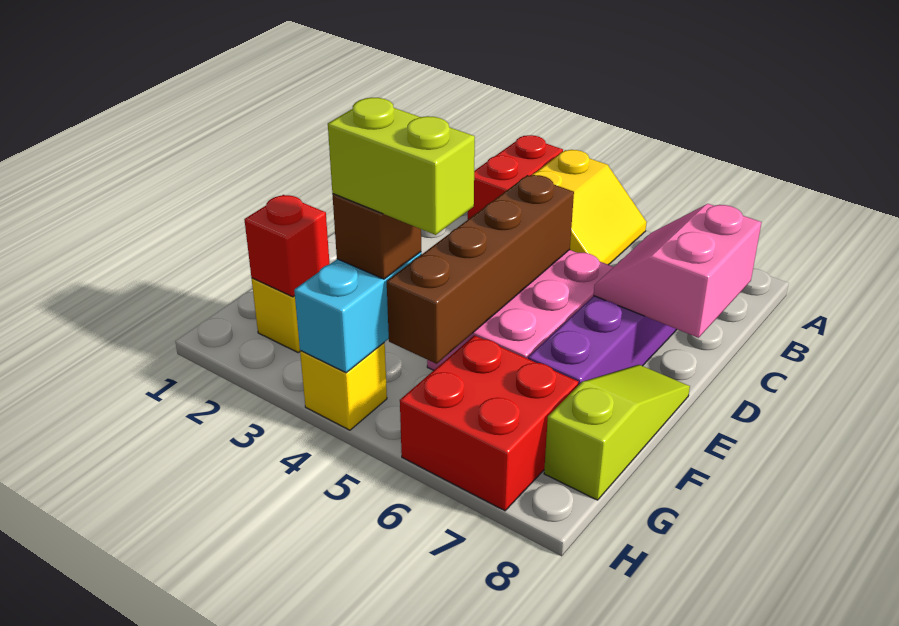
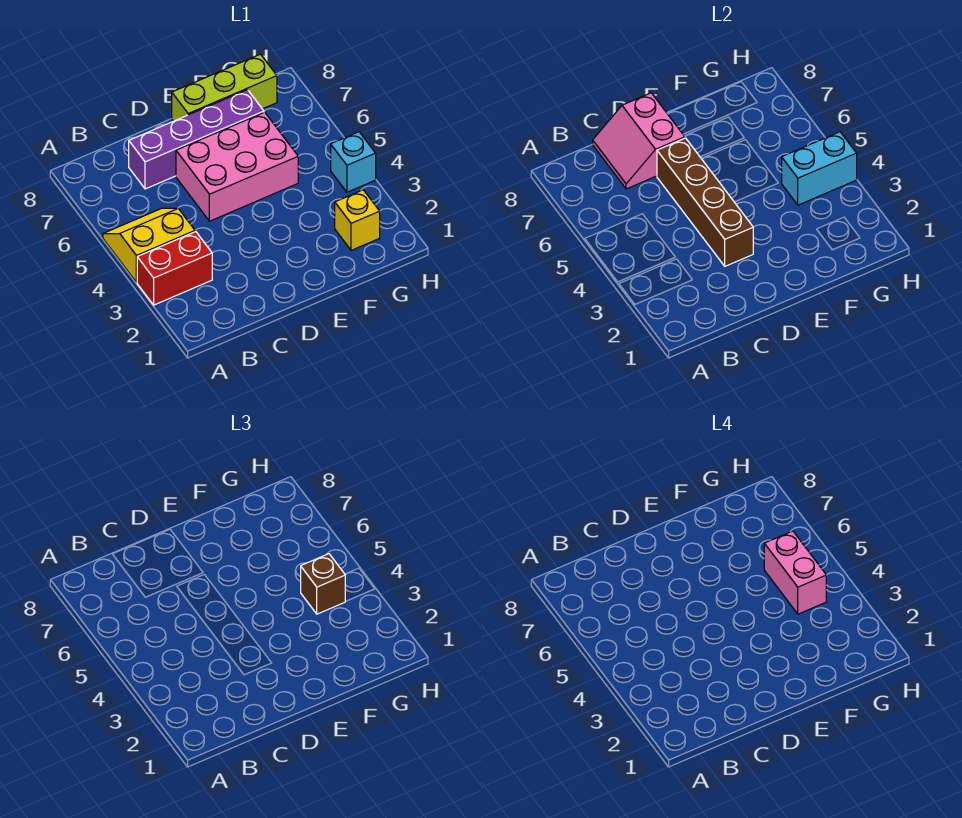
pink 2x2 slope [593,204,762,338] -> pink 2x2 slope turned to [593,93,685,189]
brown 1x4 brick [387,175,574,364] -> brown 1x4 brick turned to [657,138,753,266]
lime 1x3 slope [544,365,690,500] -> lime 1x3 brick [172,54,277,121]
red 1x1 brick [244,195,330,297] -> none
lime 1x2 brick [328,98,475,235] -> pink 1x2 brick [764,531,826,614]
red 2x2 brick [400,335,578,511] -> none
yellow 1x1 brick [300,343,387,430] -> cyan 1x1 brick [331,132,376,192]

